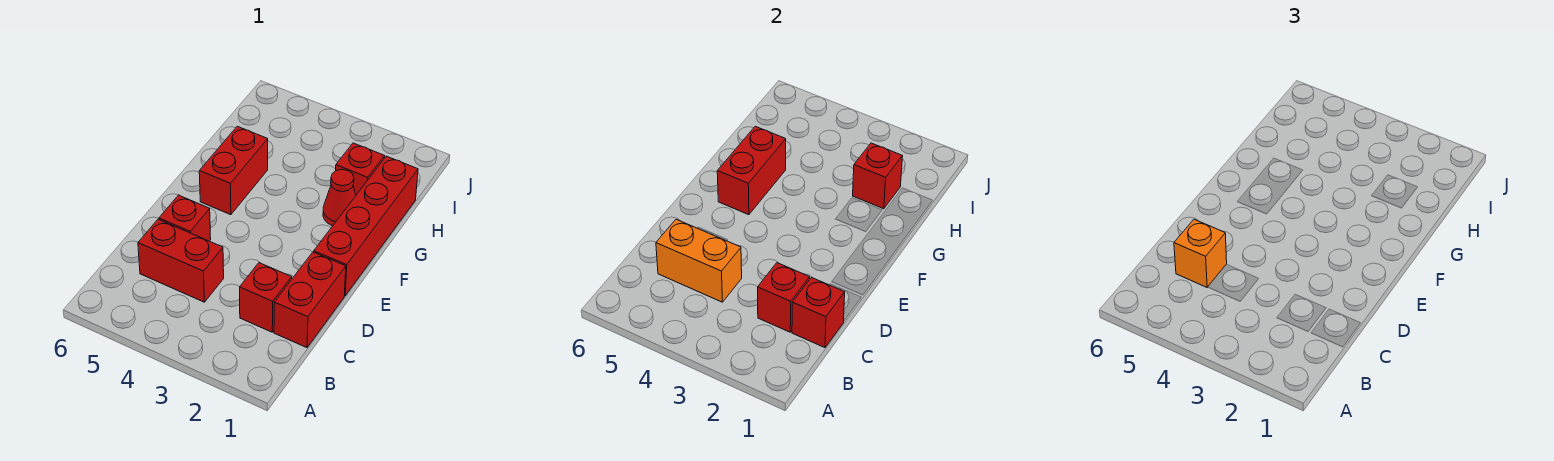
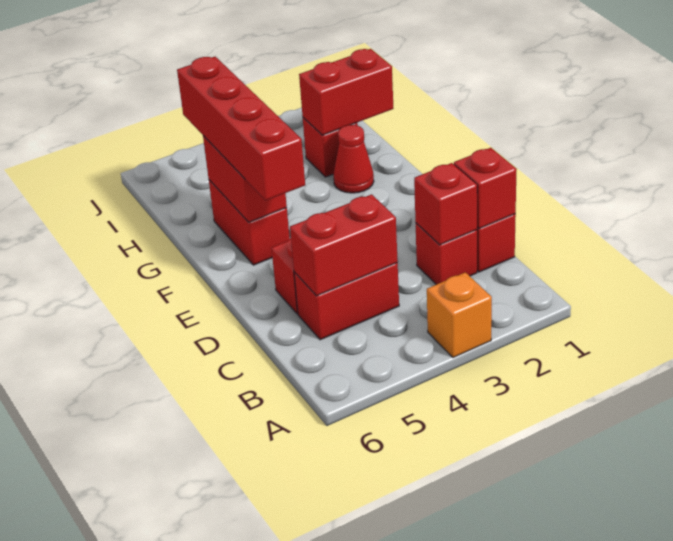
orange 1x2 brick [656,219,742,302] -> red 1x2 brick [290,194,398,296]
orange 1x1 brick [1174,219,1227,287] -> orange 1x1 brick moved to [427,272,492,358]
red 1x4 brick [314,156,418,296] -> red 1x4 brick moved to [177,57,305,200]
red 1x1 brick [853,143,903,209] -> red 1x2 brick [299,49,394,135]

